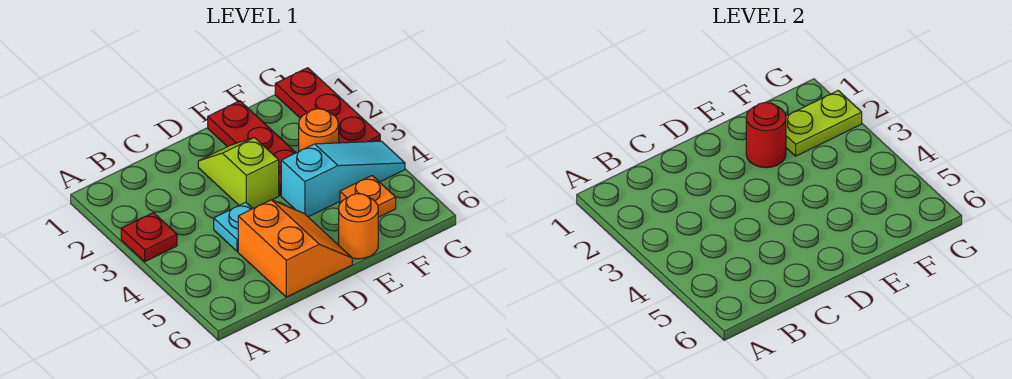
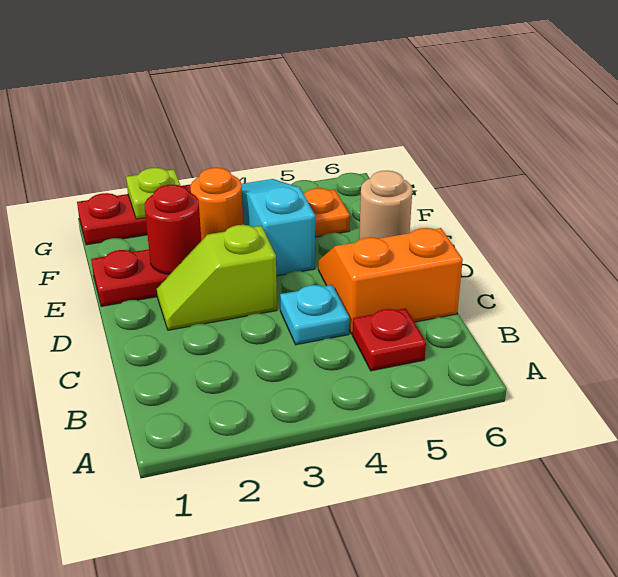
red 1x1 plate [121,213,177,262] -> red 1x1 plate moved to [352,308,426,371]
orange 1x1 round brick [339,194,378,259] -> tan 1x1 round brick [359,171,412,240]
lime 1x2 plate [786,91,862,156] -> lime 1x1 plate [126,168,181,219]

